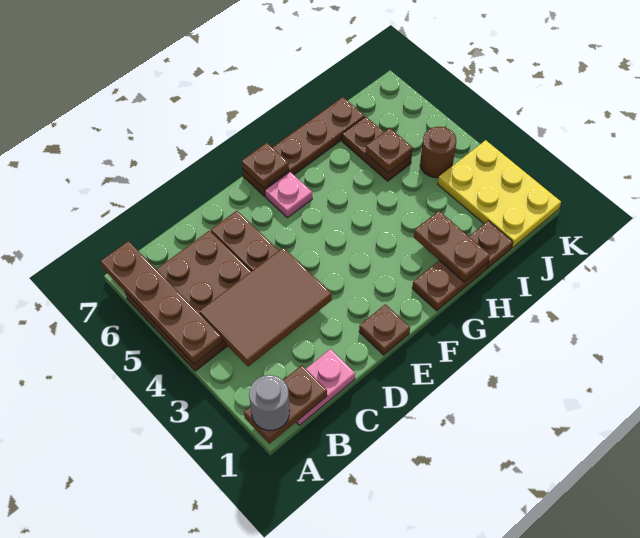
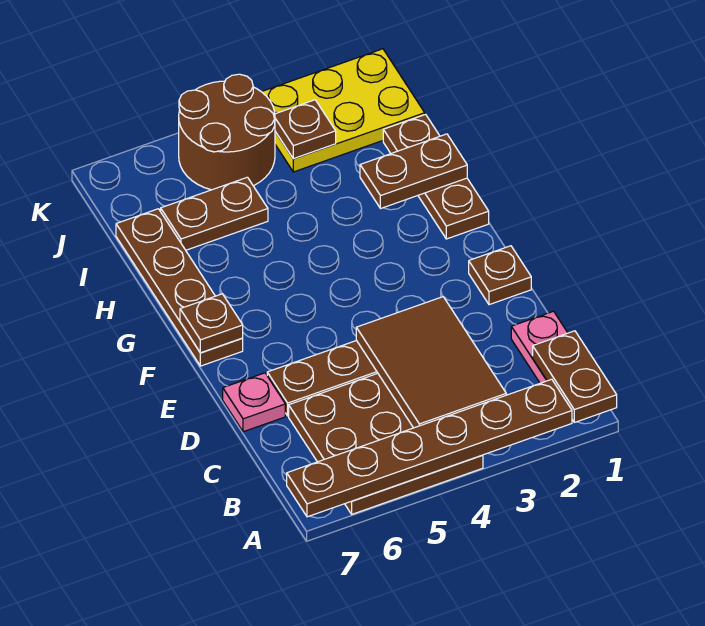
grey 1x1 round brick [249,375,290,430] -> none
brown 1x4 plate [101,241,222,364] -> brown 1x6 plate [287,379,572,517]
pink 1x1 plate [265,172,312,218] -> pink 1x1 plate moved to [223,373,285,432]
brown 1x1 plate [366,128,413,173] -> brown 1x1 plate moved to [275,100,336,159]
brown 1x1 round brick [420,127,456,178] -> brown 2x2 round brick [179,74,275,190]

